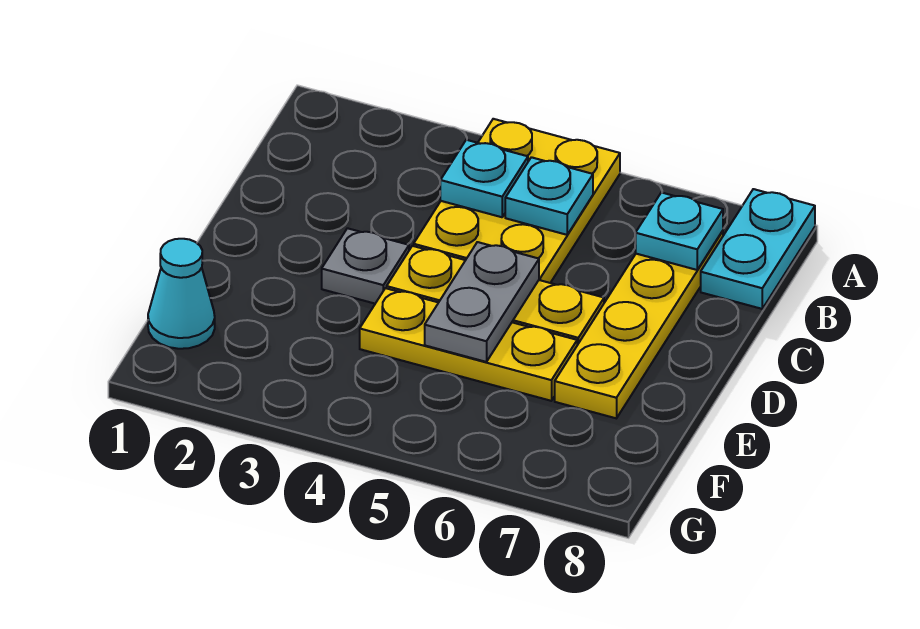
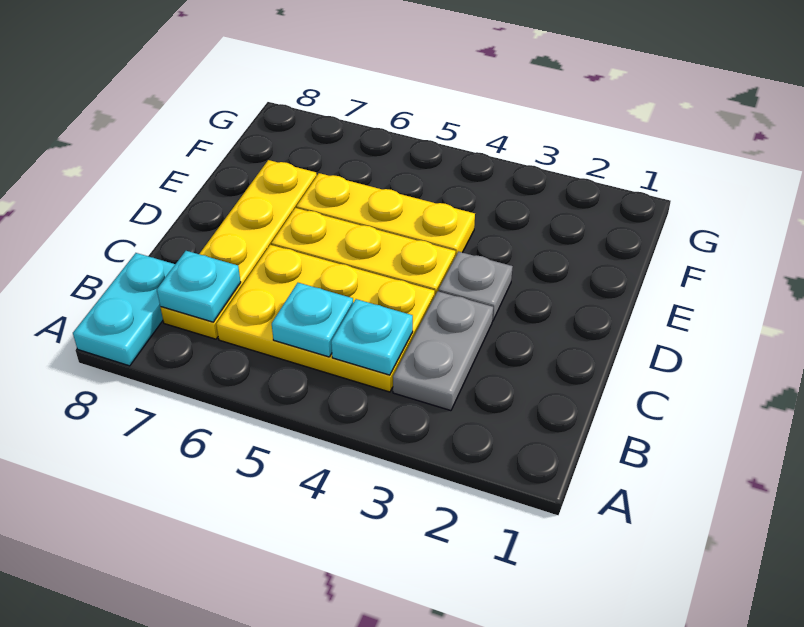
yellow 2x3 plate [414,119,620,283] -> yellow 2x3 plate turned to [216,245,435,392]
grey 1x2 plate [425,242,539,362] -> grey 1x2 plate moved to [393,291,493,411]
cyan 1x1 cone [148,239,215,349] -> none

